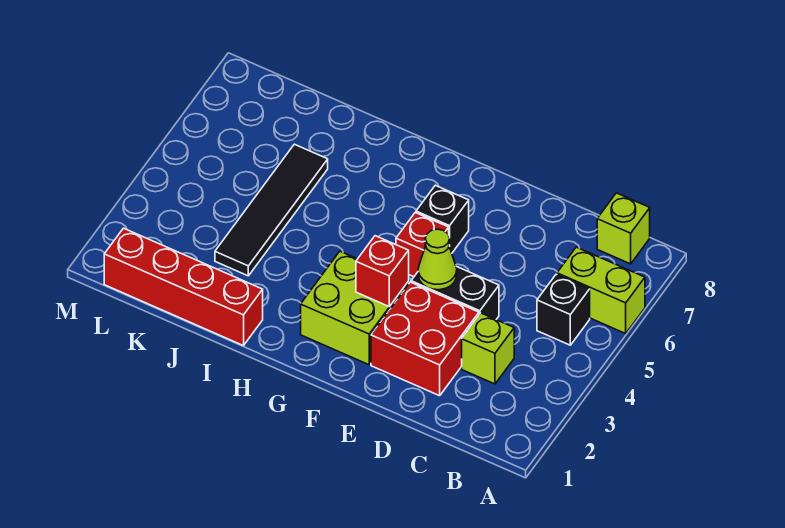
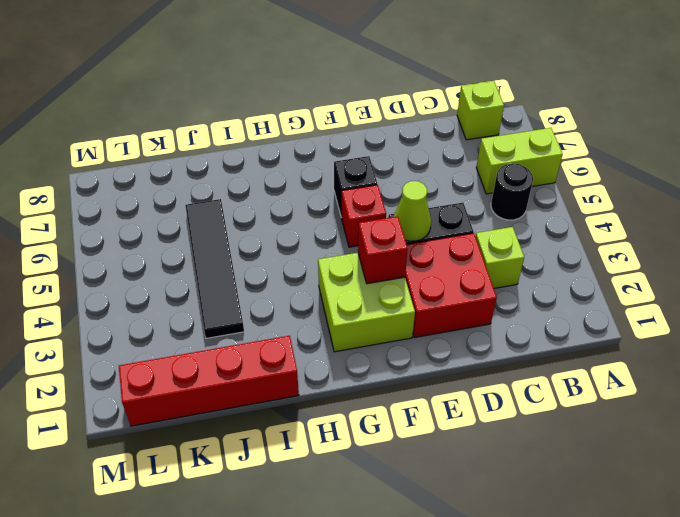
black 1x1 brick [537,274,590,345] -> black 1x1 round brick [491,164,533,220]

